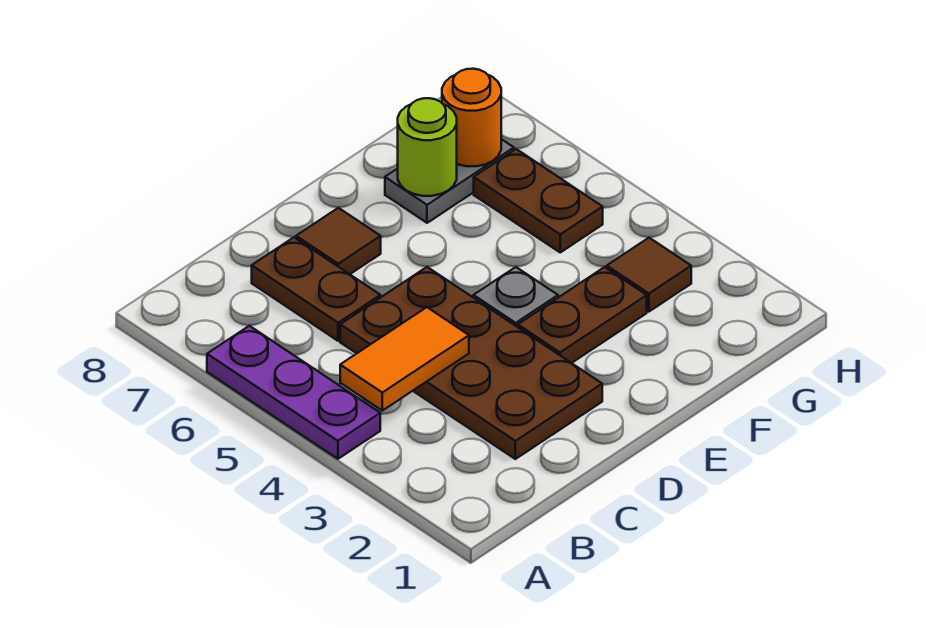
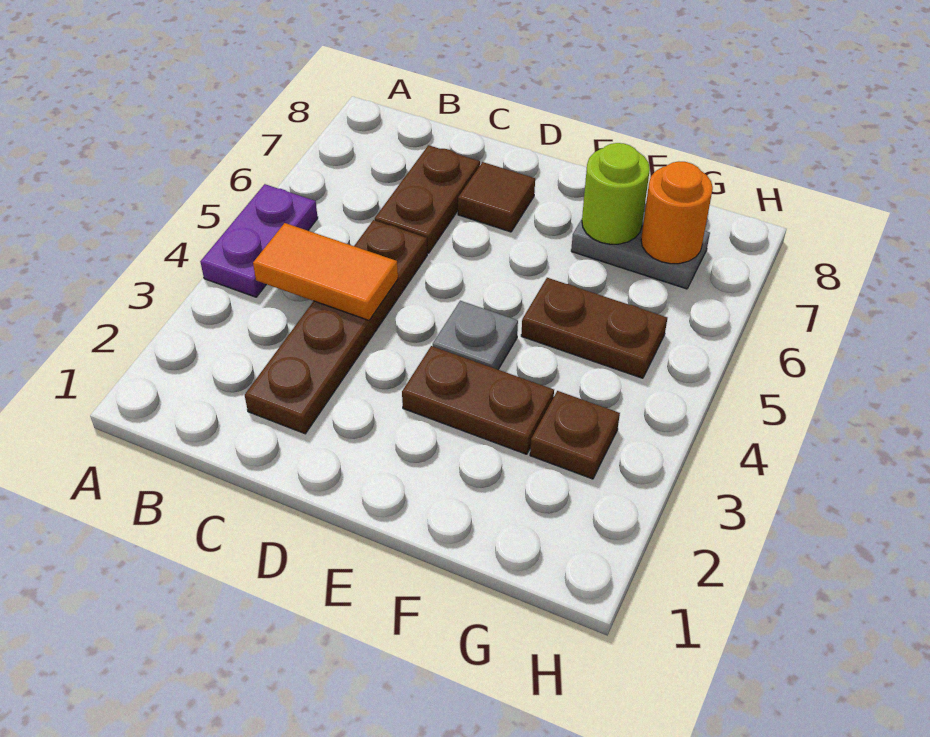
purple 1x3 plate [207,326,380,459] -> purple 1x2 plate [200,184,318,297]
brown 2x4 plate [340,267,602,459] -> brown 1x4 plate [245,220,427,434]
brown 1x1 tile [607,238,691,312] -> brown 1x1 plate [530,391,620,479]
brown 1x2 plate [474,149,603,252] -> brown 1x2 plate turned to [521,278,667,378]

